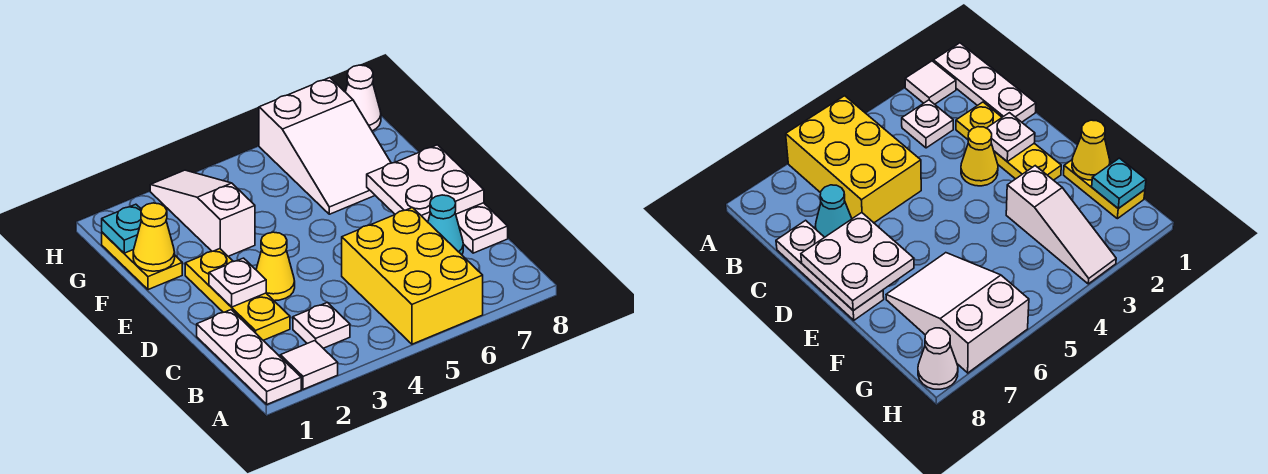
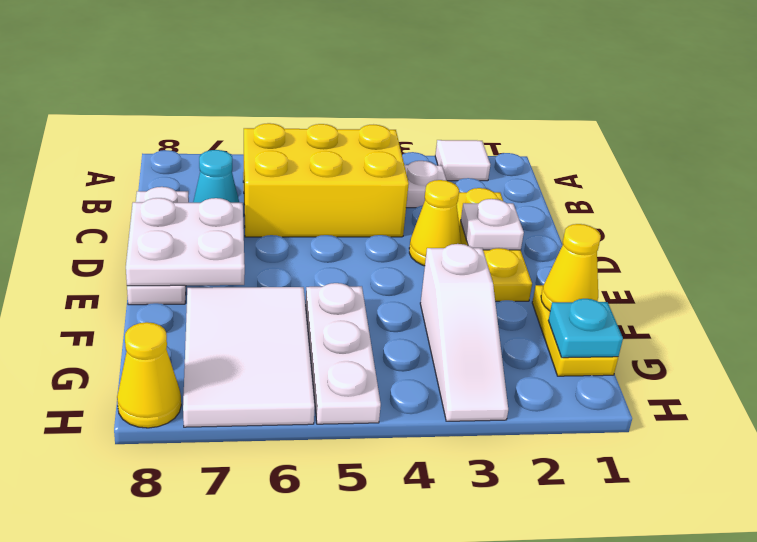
white 1x3 plate [197,310,301,404] -> white 1x3 plate moved to [306,283,381,424]
yellow 2x3 brick [342,208,483,344] -> yellow 2x3 brick turned to [243,123,409,237]
white 2x3 slope [259,78,391,214] -> white 2x3 tile [183,287,315,427]
white 1x1 cone [346,65,381,131] -> yellow 1x1 cone [117,322,181,428]

